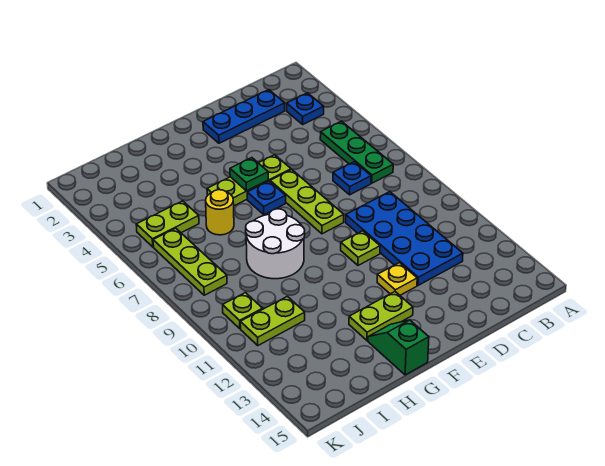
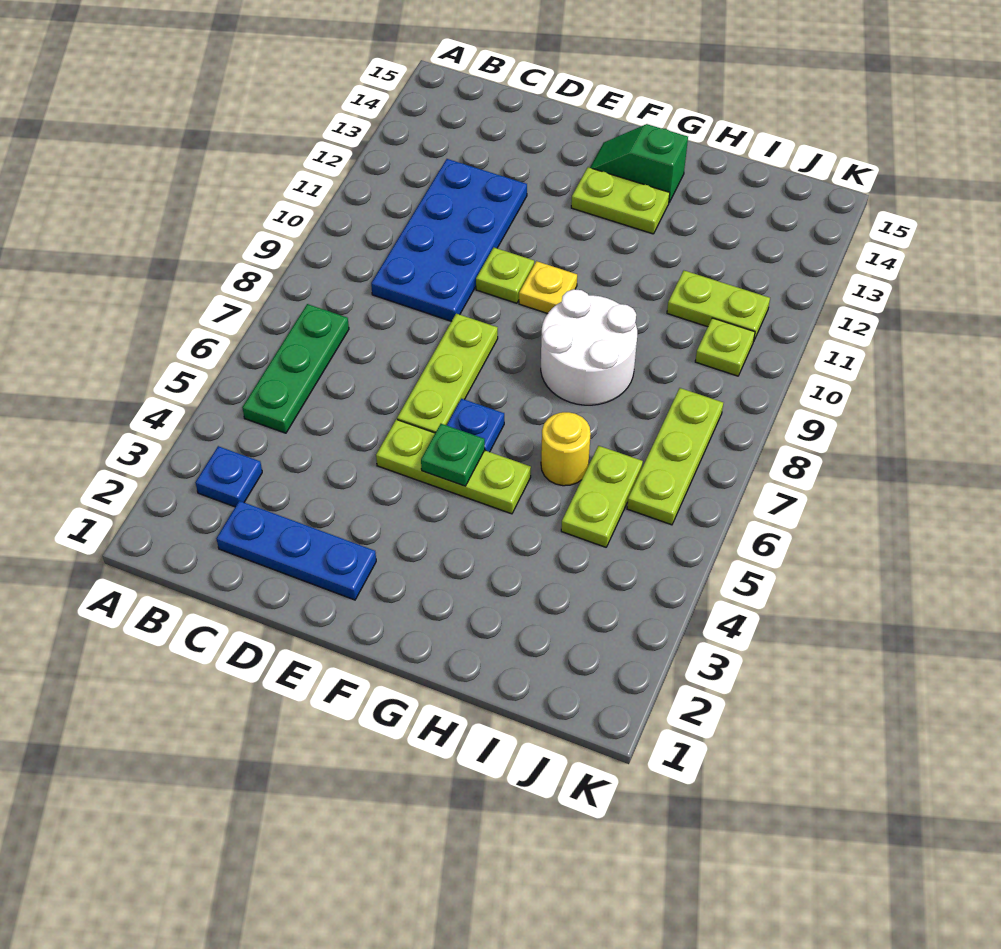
blue 1x1 plate [333,162,371,195] -> none
yellow 1x1 plate [377,263,417,295] -> yellow 1x1 plate moved to [519,261,577,314]
green 1x2 slope [368,320,429,375] -> green 1x2 slope turned to [590,124,688,202]
lime 1x2 plate [136,201,199,247] -> lime 1x2 plate turned to [561,446,643,547]

